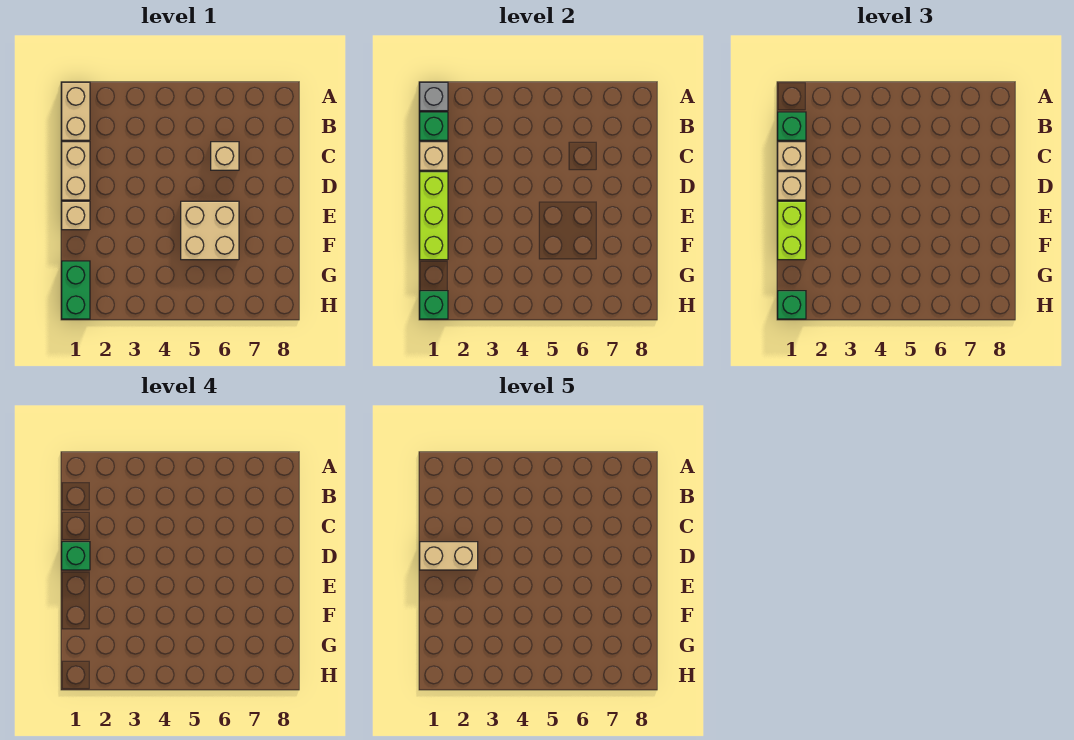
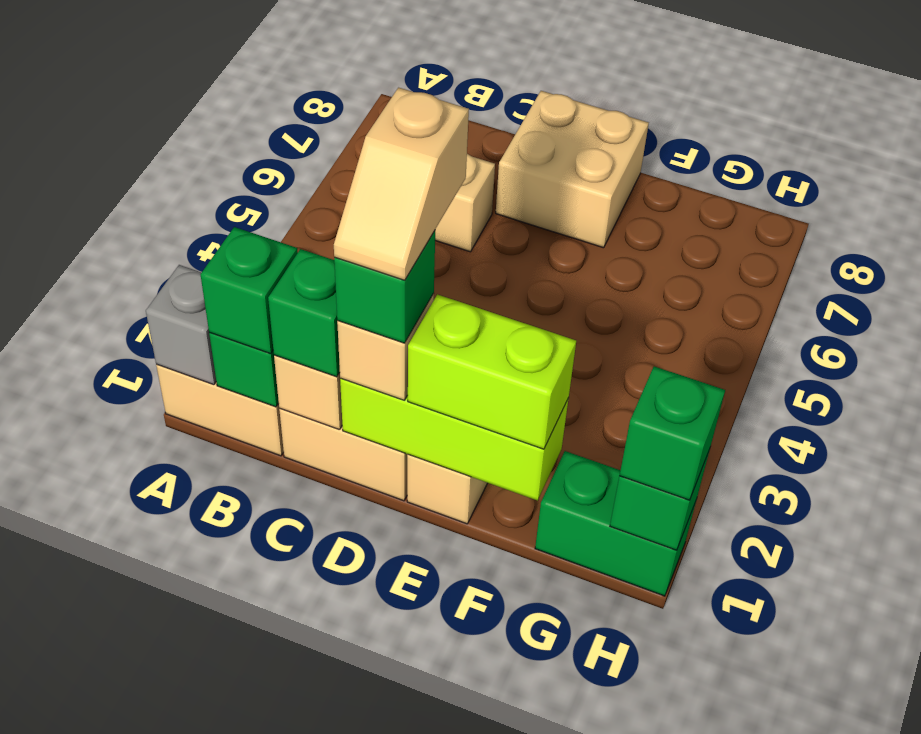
tan 1x1 brick [778,142,806,170] -> green 1x1 brick [268,249,340,377]
tan 1x2 brick [420,542,478,570] -> tan 1x2 slope [334,88,469,280]
tan 2x2 brick [181,201,239,260] -> tan 2x2 brick moved to [496,91,649,248]

